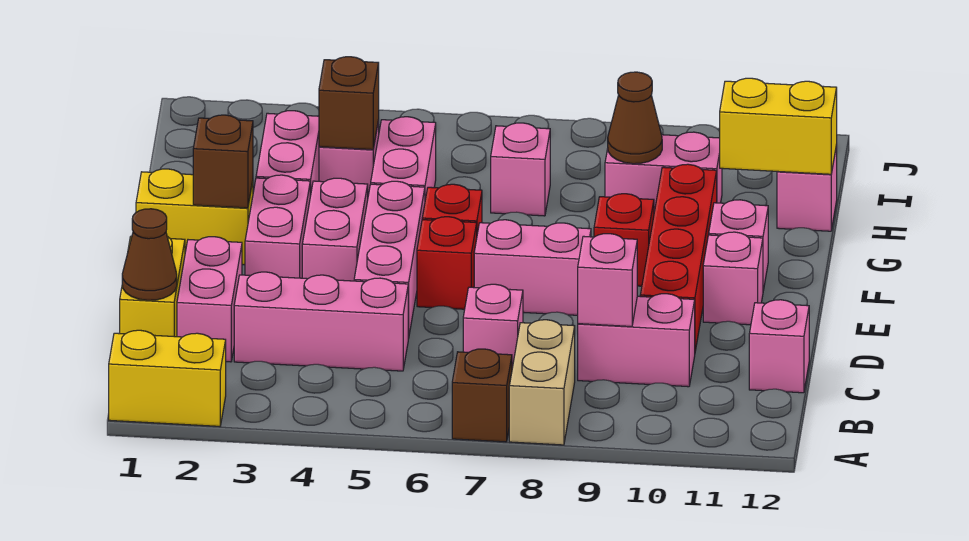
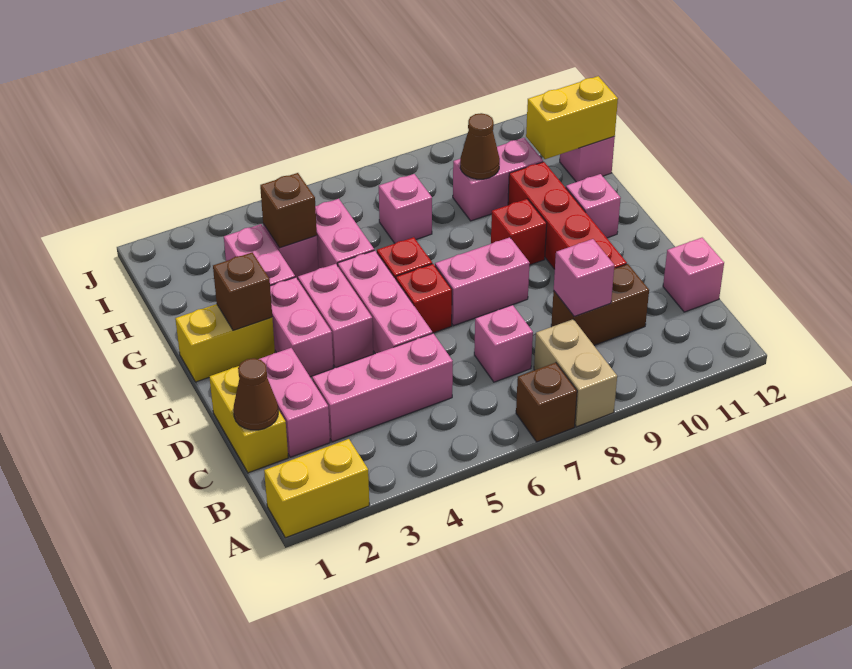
pink 1x2 brick [578,294,695,387] -> brown 1x2 brick [551,264,649,345]
pink 1x1 brick [703,232,763,325] -> none

